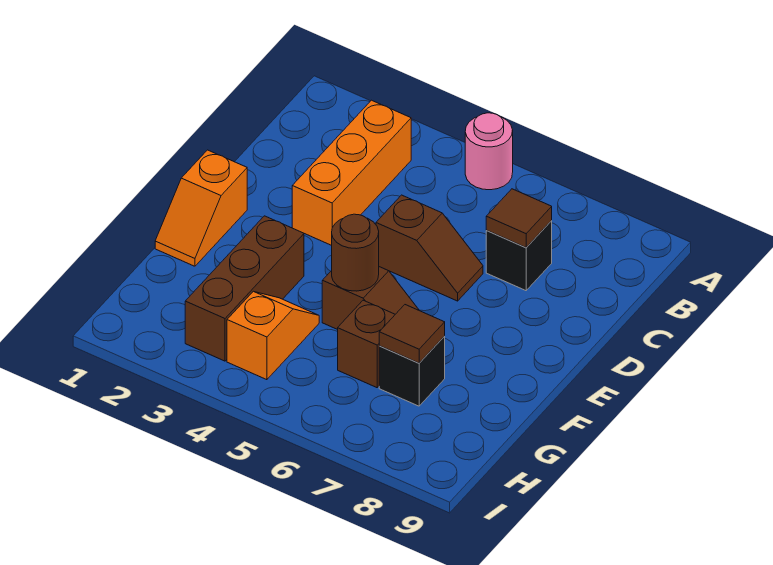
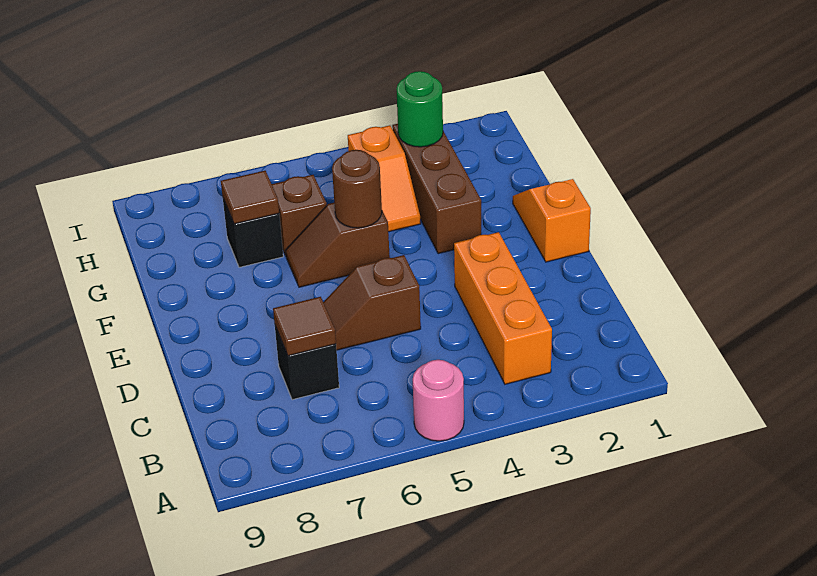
none -> green 1x1 round brick [397,71,443,147]

